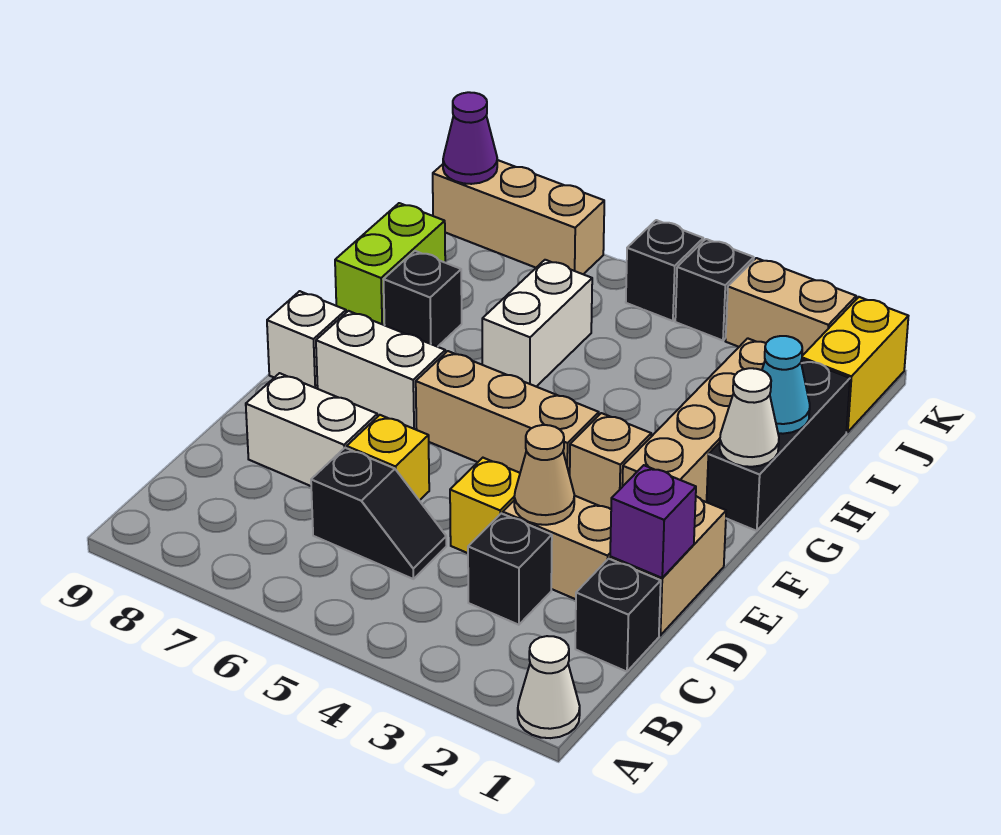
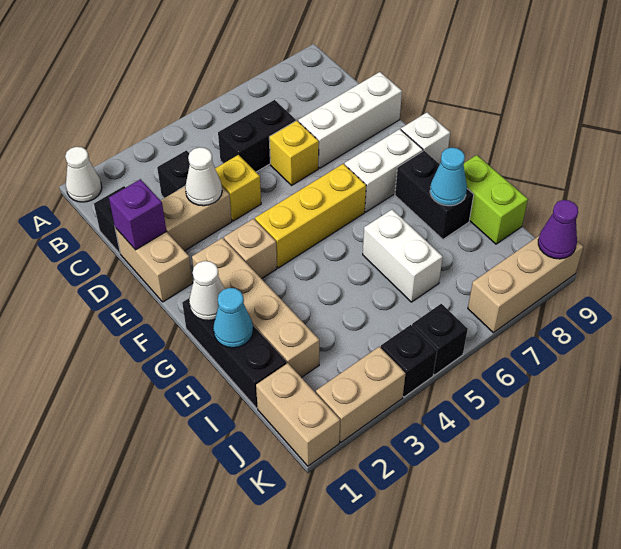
black 1x2 slope [311,448,446,579] -> black 1x2 brick [218,100,296,172]
tan 1x1 cone [514,425,574,525] -> white 1x1 cone [185,147,222,206]
white 1x2 brick [246,373,377,486] -> white 1x3 brick [298,72,402,168]
tan 1x3 brick [416,351,599,476] -> yellow 1x3 brick [255,164,366,268]
black 1x1 brick [384,251,462,347] -> black 1x2 brick [395,151,474,239]
none -> cyan 1x1 cone [430,148,467,206]
yellow 1x2 brick [802,297,908,432] -> tan 1x2 brick [256,363,340,466]

